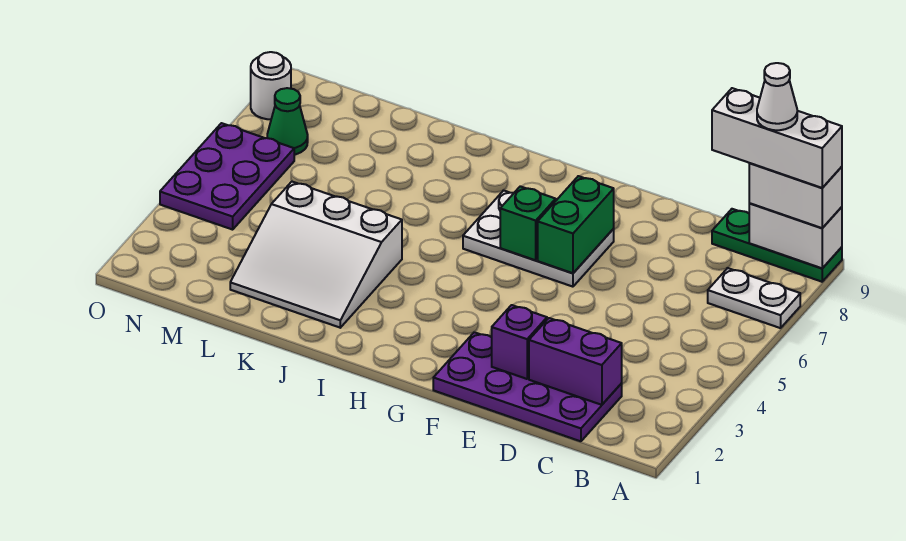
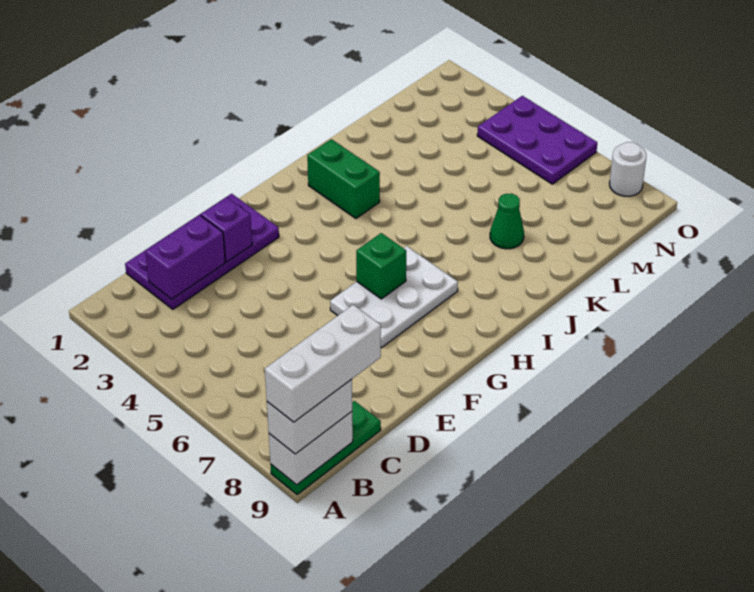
white 1x2 plate [708,268,800,328] -> none
white 1x1 cone [757,63,797,130] -> none
green 1x2 brick [538,176,614,273] -> green 1x2 brick moved to [307,139,380,218]
white 3x3 slope [230,182,402,328] -> none
green 1x1 cone [267,88,308,155] -> green 1x1 cone moved to [490,194,524,249]

